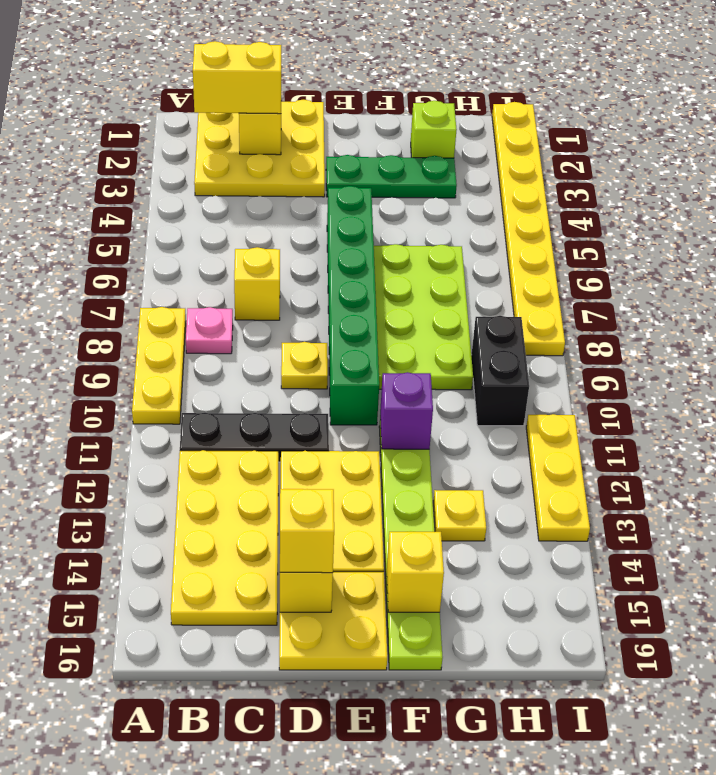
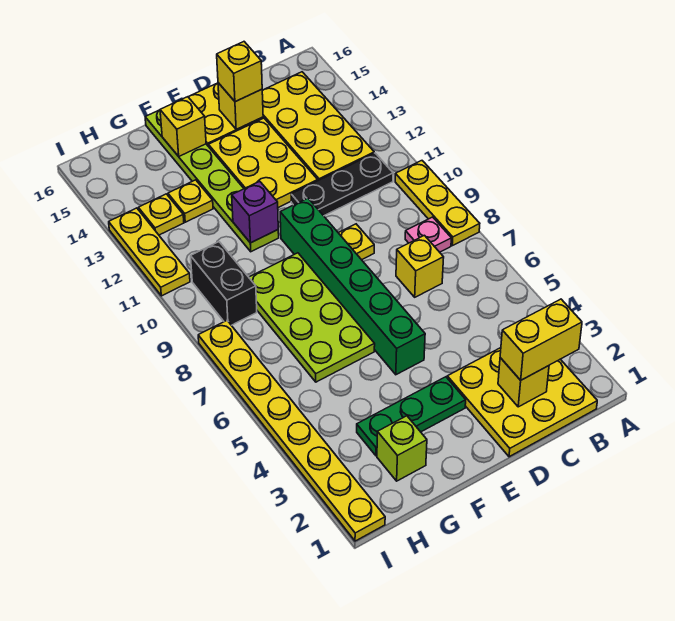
none -> yellow 1x1 plate [138,194,184,235]

